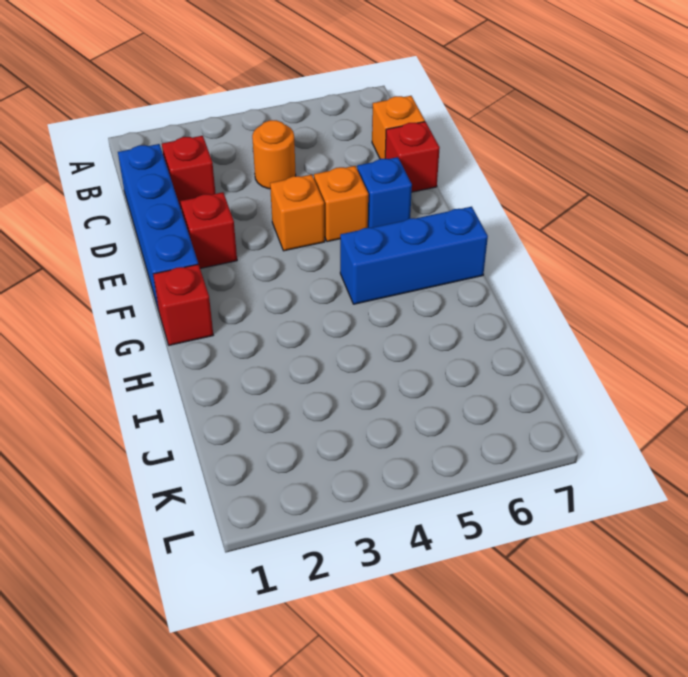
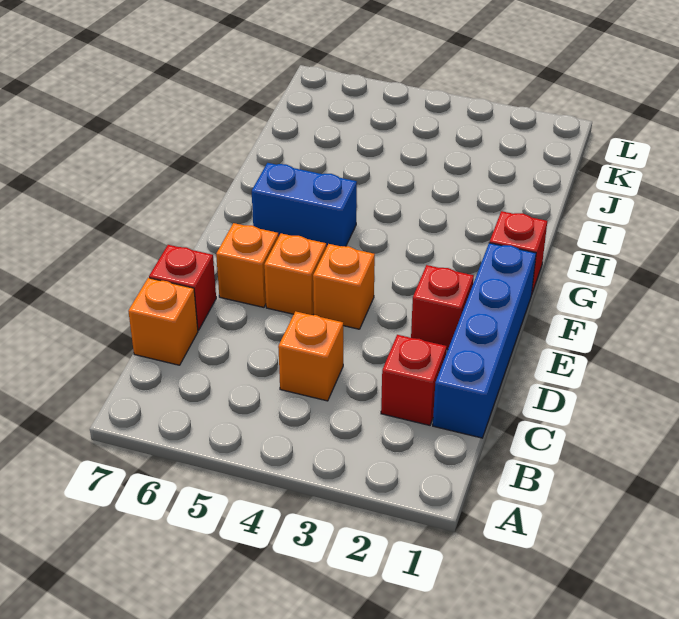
orange 1x1 round brick [252,120,296,189] -> orange 1x1 brick [278,311,343,401]
blue 1x1 brick [357,157,412,228] -> orange 1x1 brick [216,223,278,307]
blue 1x3 brick [340,207,488,304] -> blue 1x2 brick [252,163,357,247]

